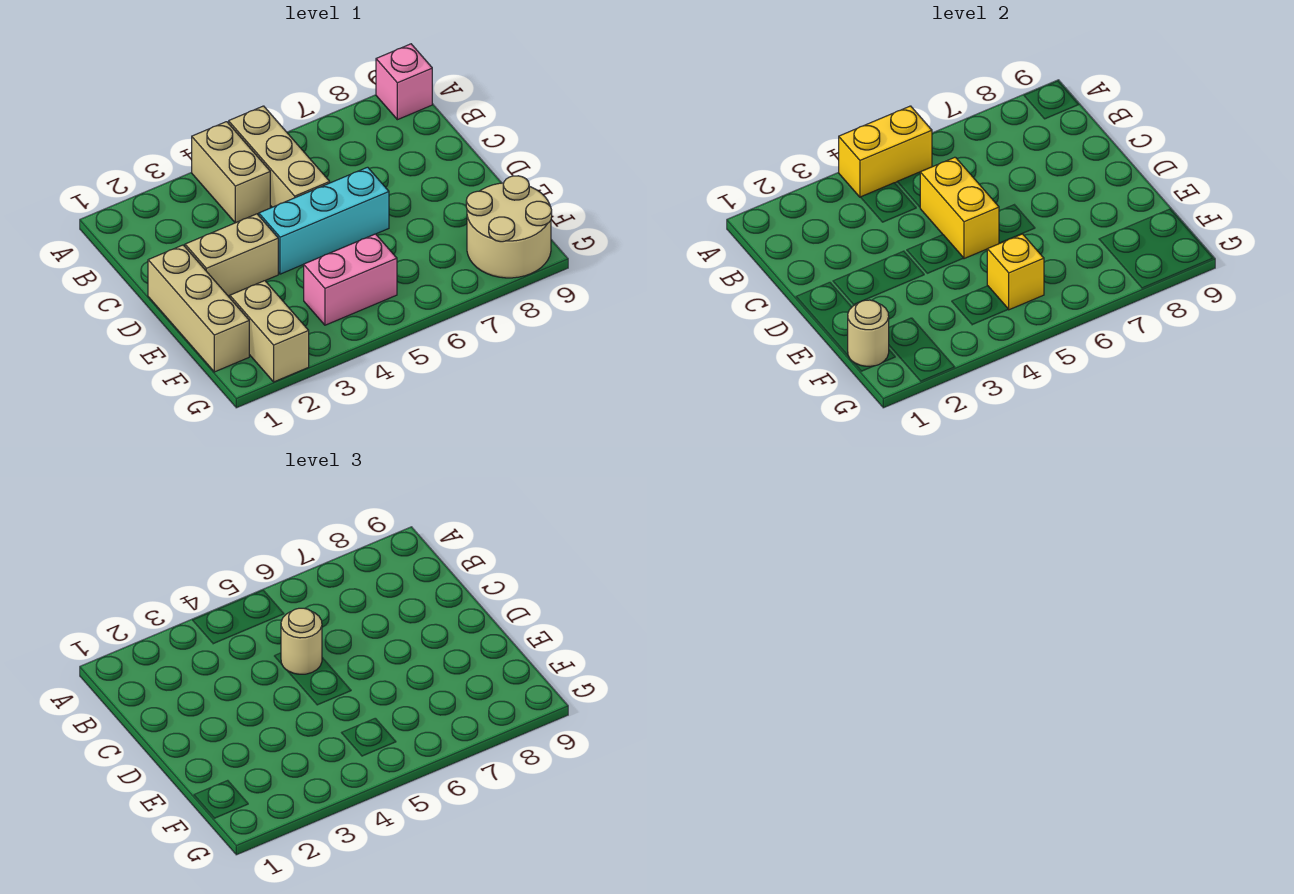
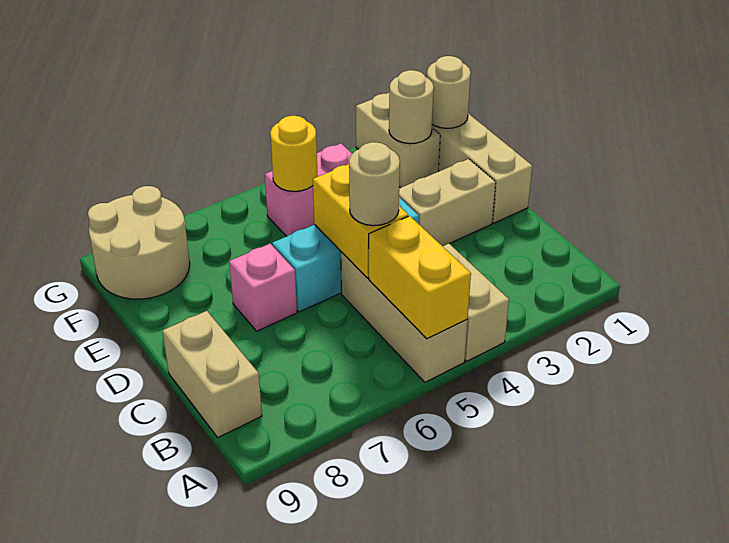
yellow 1x2 brick [839,106,932,197] -> yellow 1x2 brick turned to [369,216,471,339]
pink 1x1 brick [376,44,432,120] -> pink 1x1 brick moved to [229,244,297,331]
none -> tan 1x2 brick [163,311,262,437]
none -> tan 1x1 round brick [389,70,434,144]
yellow 1x1 brick [987,234,1044,310] -> yellow 1x1 round brick [270,116,317,192]

